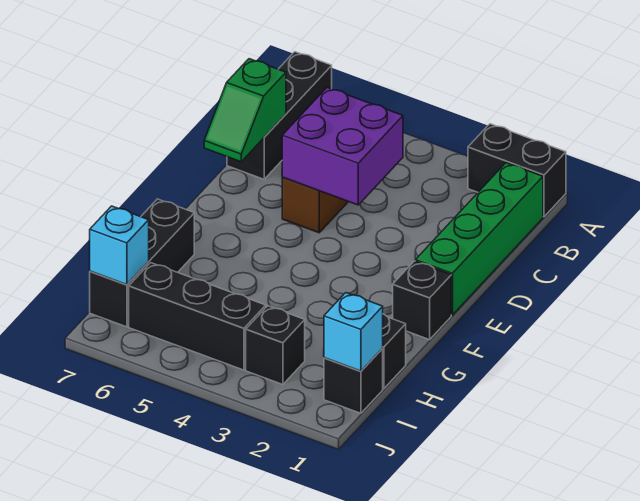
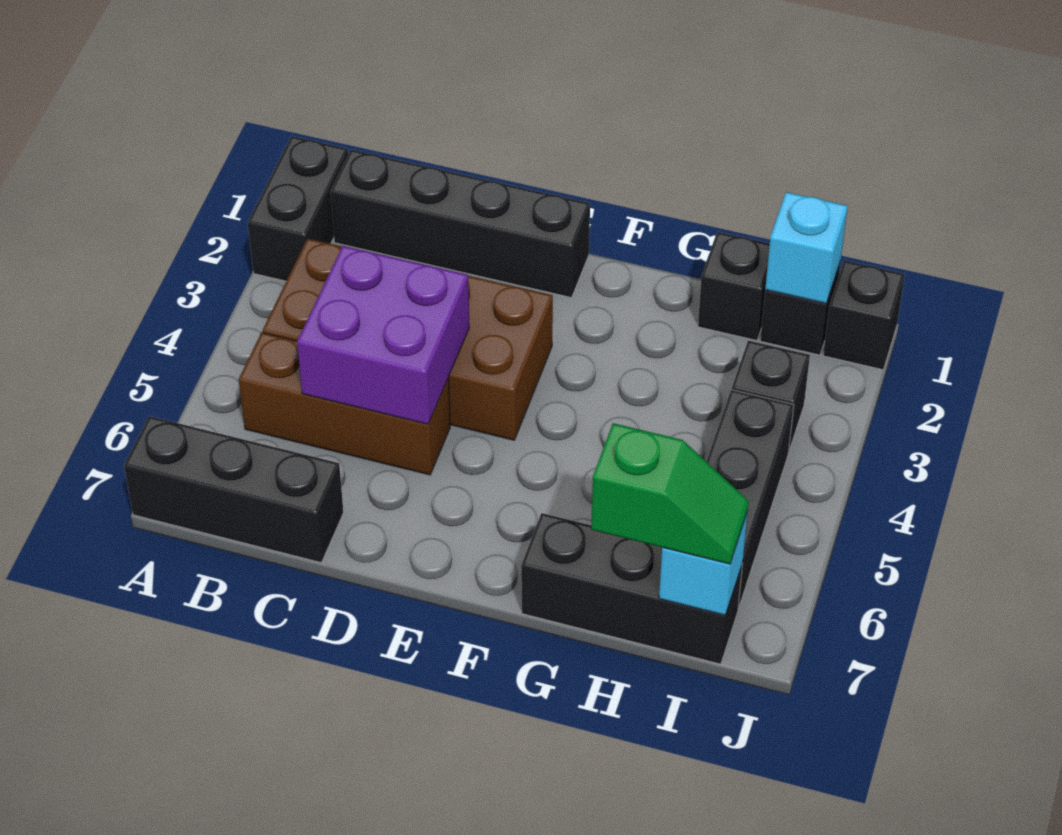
green 1x4 brick [415,163,543,315] -> black 1x4 brick [330,150,590,298]
none -> brown 2x4 brick [263,238,553,440]
green 1x2 slope [204,59,286,162] -> green 1x2 slope moved to [591,423,749,564]
black 1x1 brick [393,261,451,340] -> black 1x1 brick moved to [823,260,905,370]

